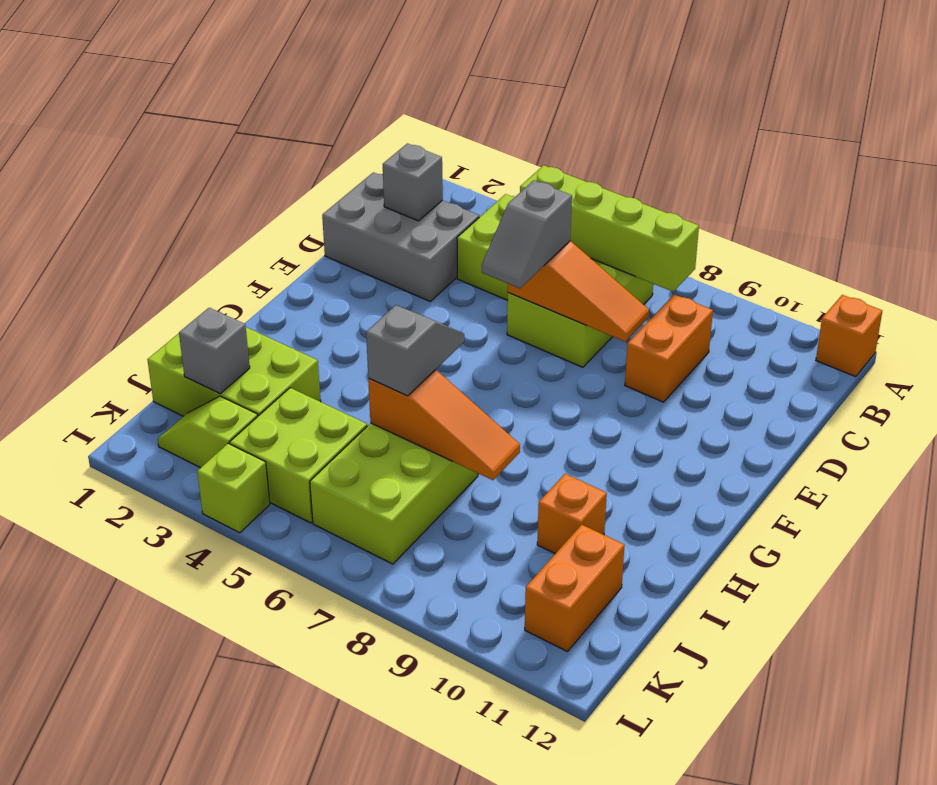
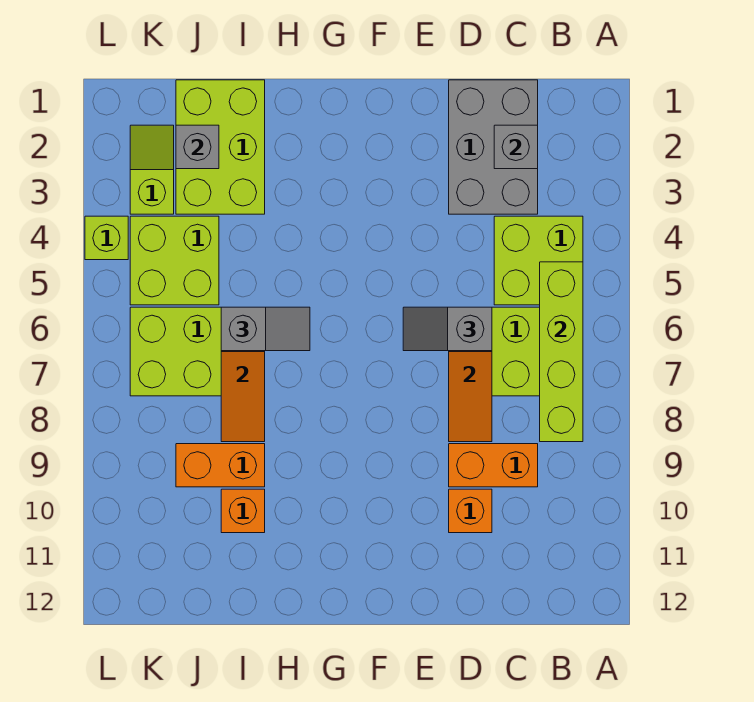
orange 1x1 brick [816,295,882,377] -> orange 1x1 brick moved to [449,489,492,533]
orange 1x2 brick [525,525,624,652] -> orange 1x2 brick moved to [176,444,265,487]

